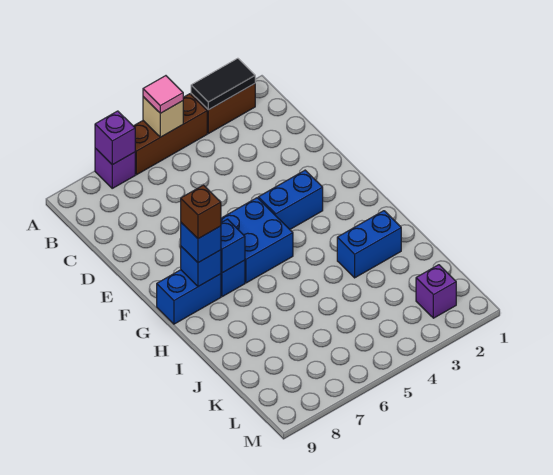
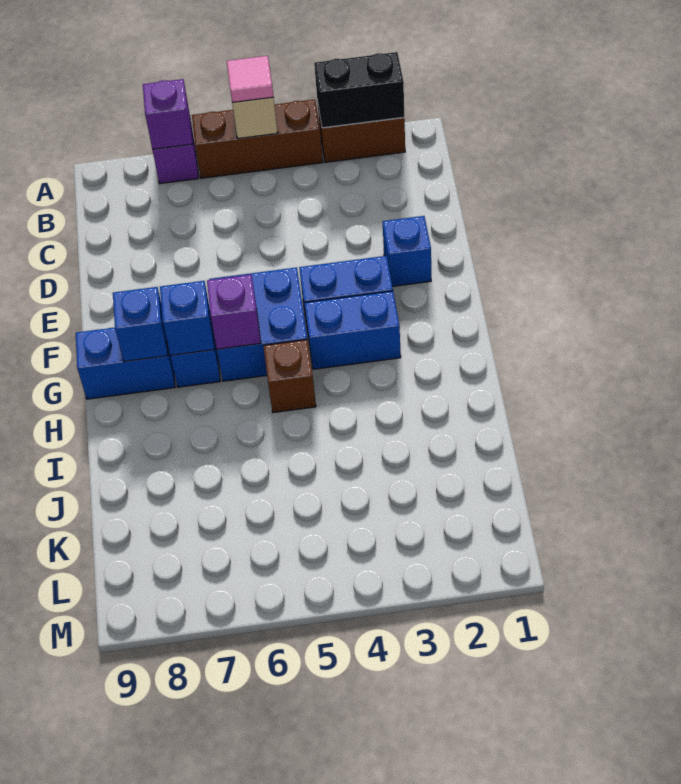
black 1x2 tile [191,58,255,110] -> black 1x2 brick [314,52,404,128]
blue 1x1 brick [181,223,221,263] -> blue 1x1 brick moved to [383,216,431,287]
brown 1x1 brick [181,185,221,239] -> brown 1x1 brick moved to [264,340,316,413]
blue 1x2 brick [337,211,401,278] -> blue 1x2 brick moved to [304,291,401,369]
purple 1x1 brick [416,265,456,318] -> purple 1x1 brick moved to [207,275,261,349]

